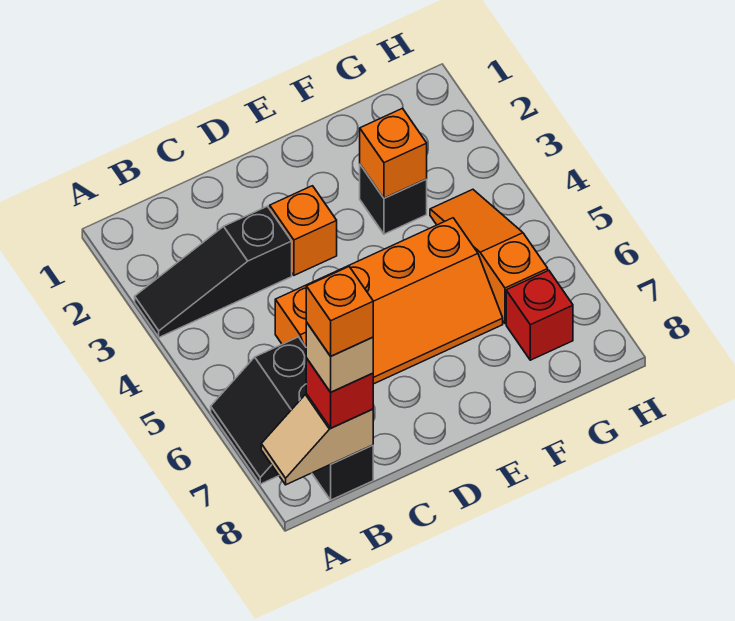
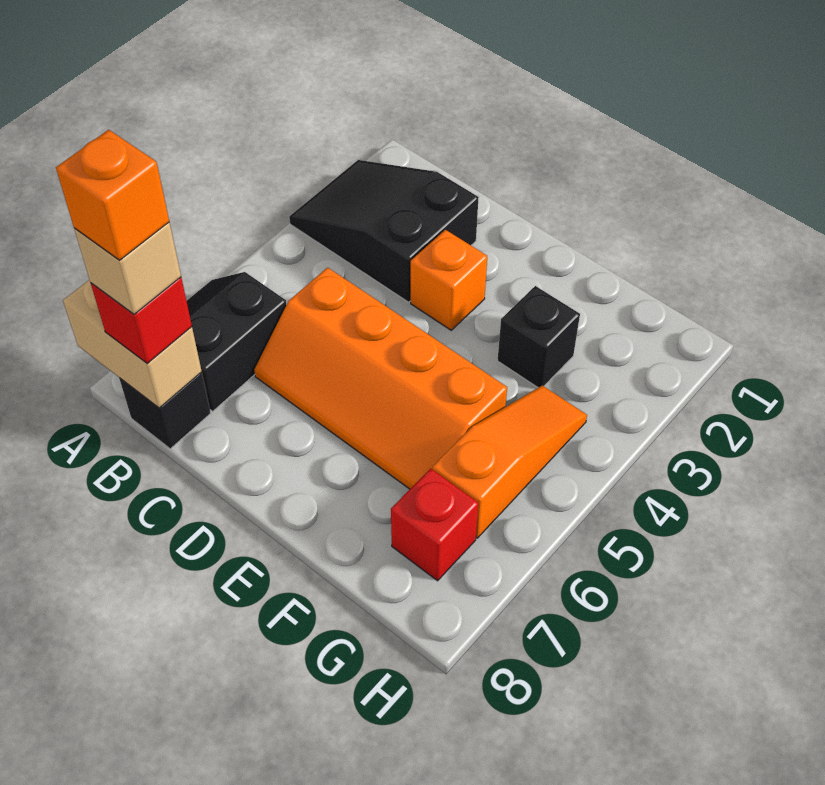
black 1x3 slope [135,206,292,337] -> black 2x3 slope [289,160,479,302]
tan 1x2 slope [261,394,373,485] -> tan 1x2 brick [63,280,202,408]
orange 1x1 brick [360,108,427,198] -> none

